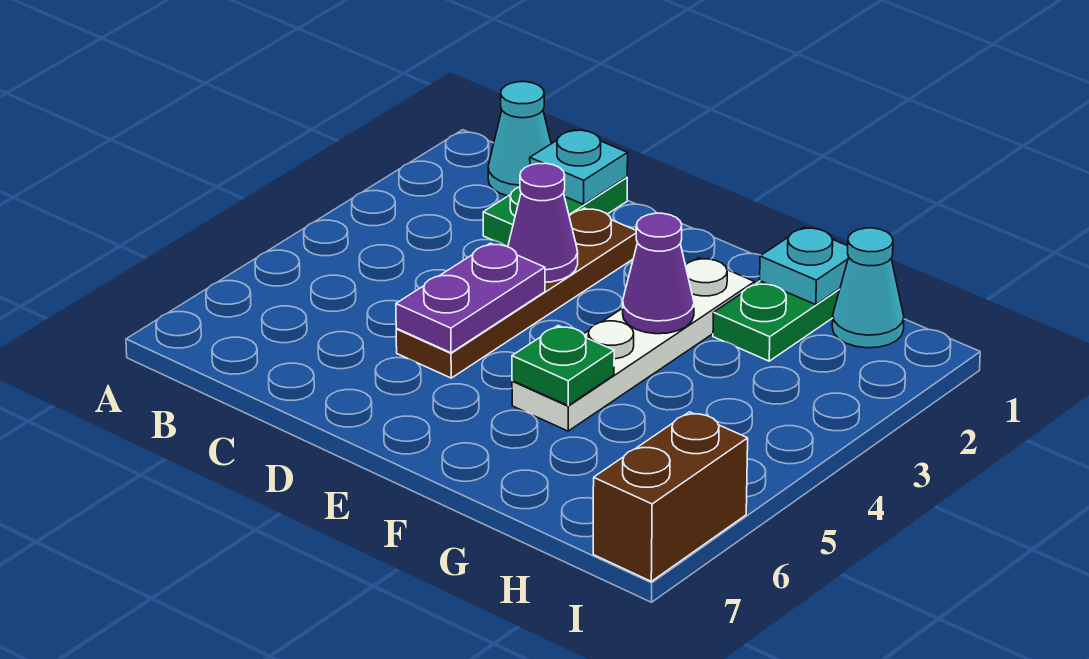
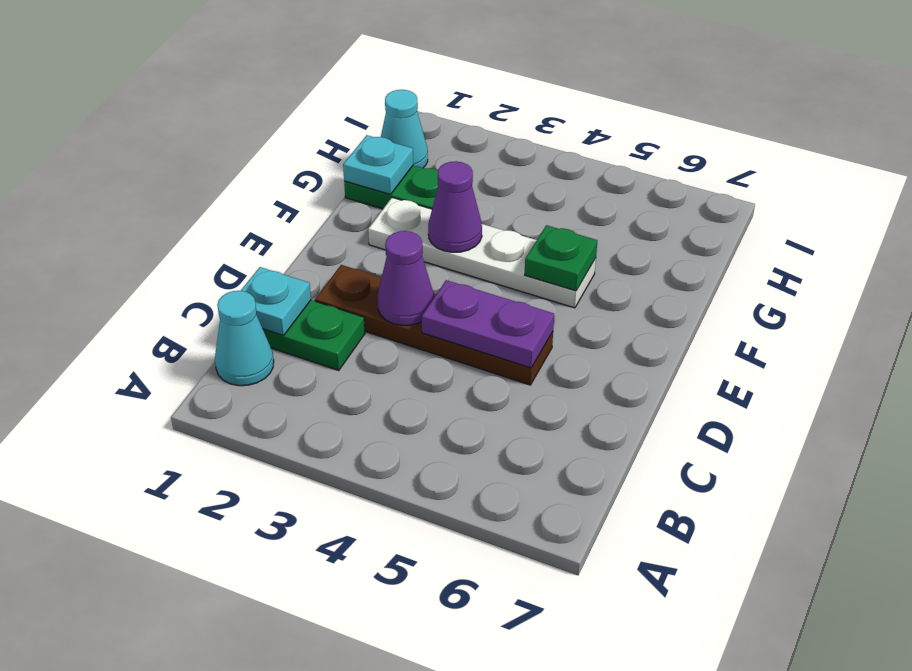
brown 1x2 brick [593,412,748,581] -> none

